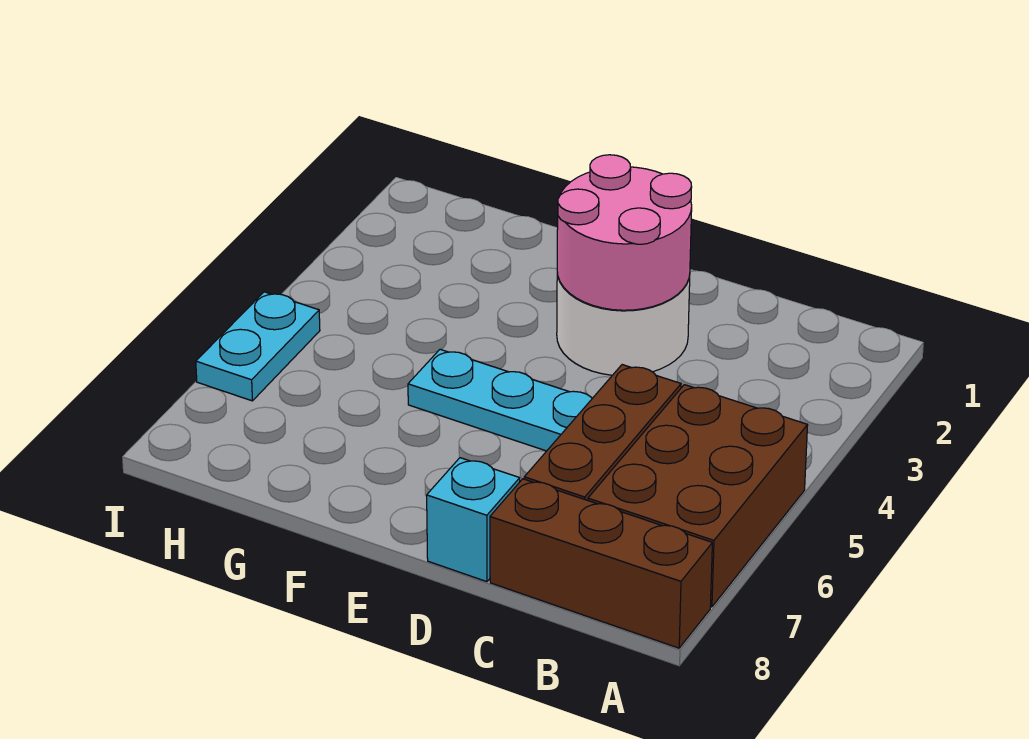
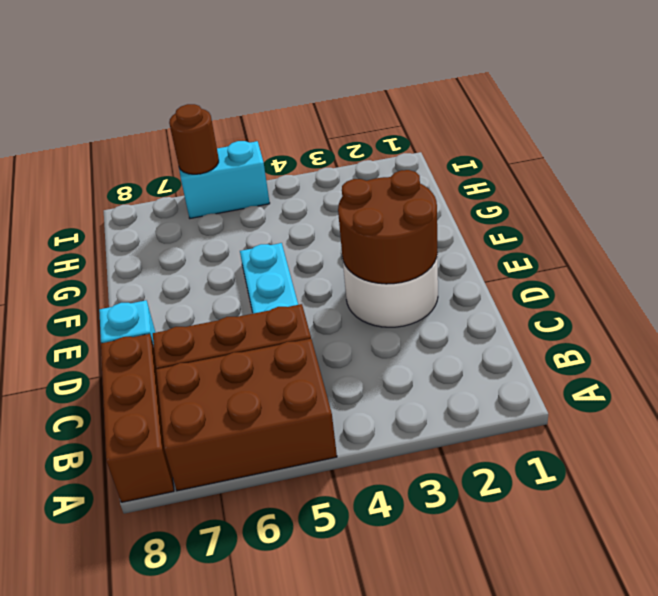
pink 2x2 round brick [557,155,692,310] -> brown 2x2 round brick [338,170,438,284]
cyan 1x2 plate [196,292,320,401] -> cyan 1x2 brick [179,141,270,218]
none -> brown 1x1 round brick [169,104,219,174]

